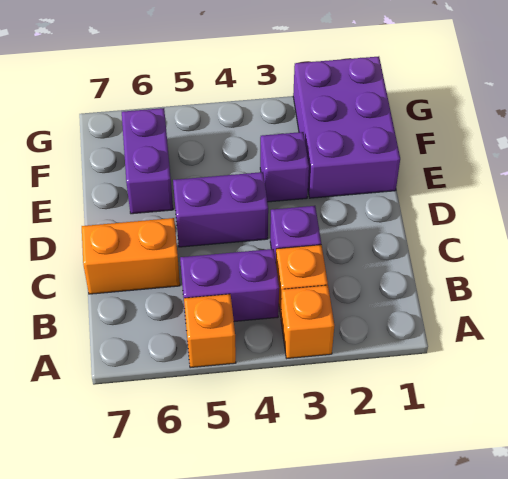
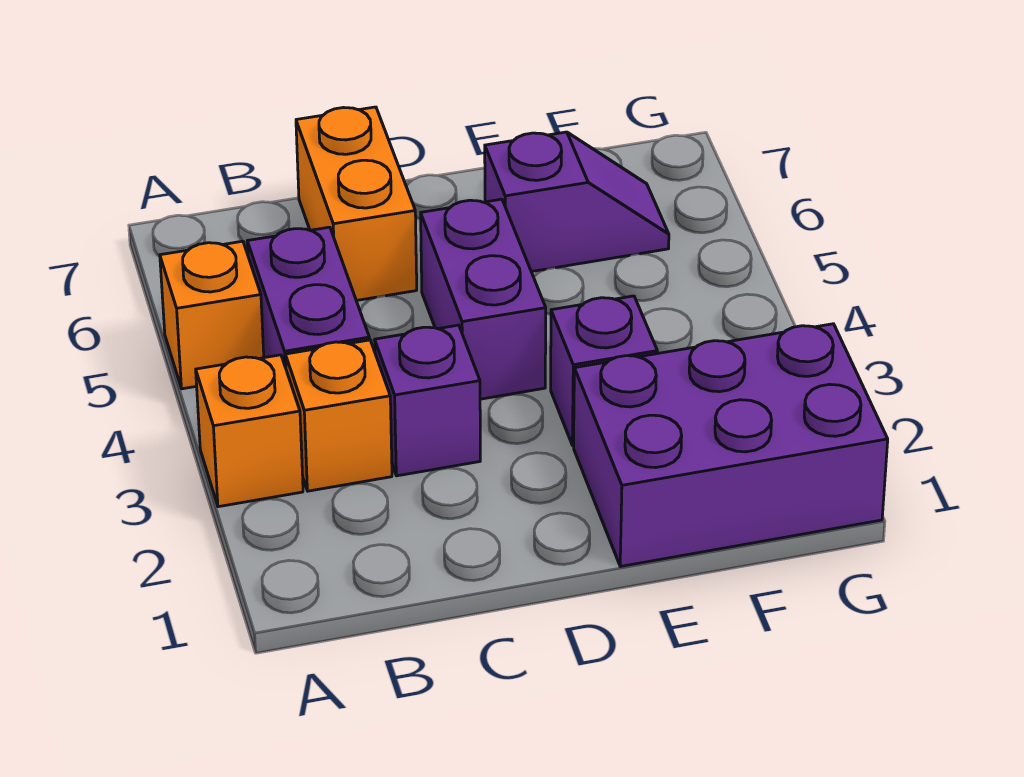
purple 1x2 brick [122,108,173,214] -> purple 1x2 slope [485,132,669,272]

